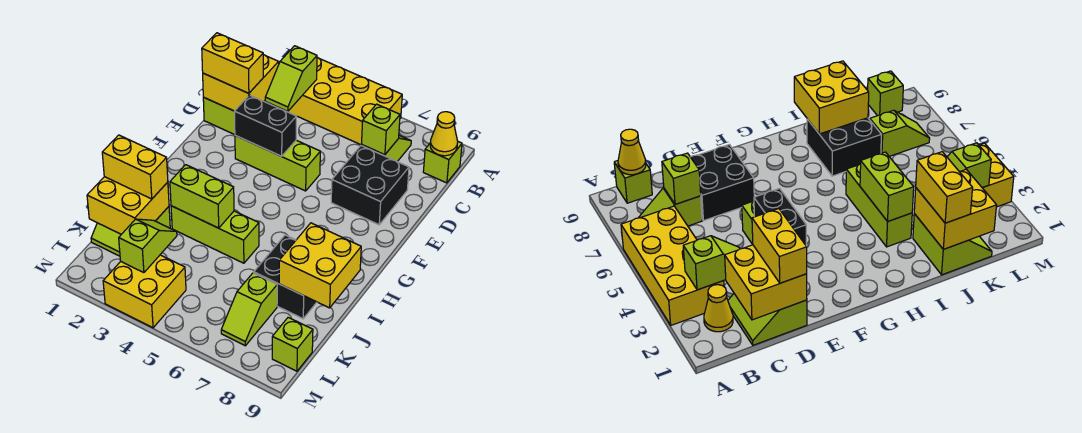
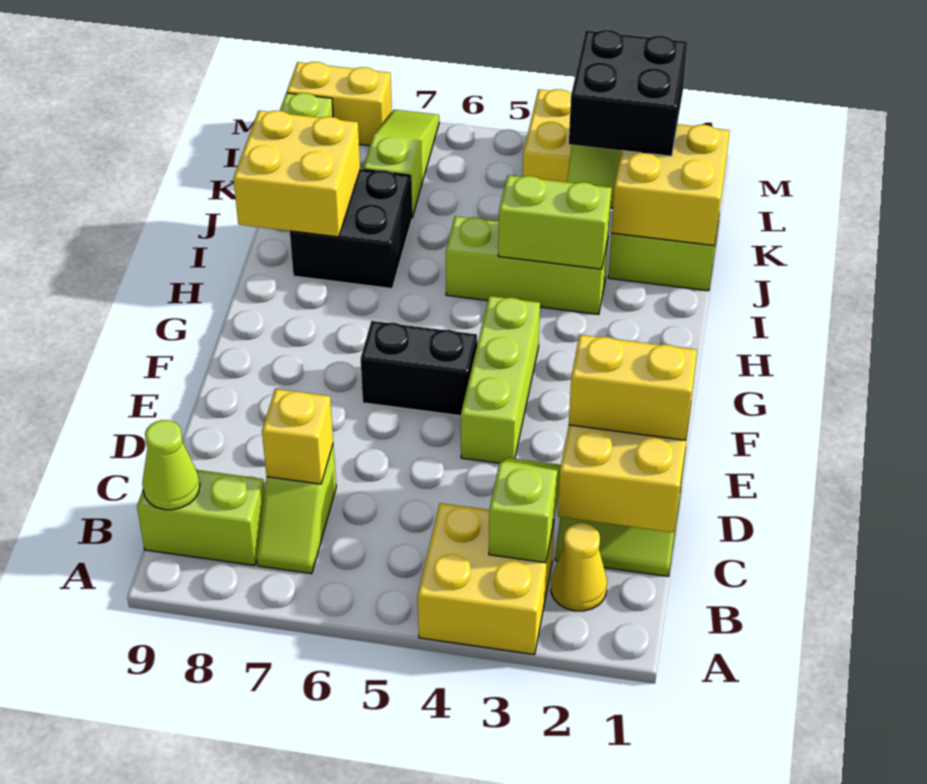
yellow 2x4 brick [280,57,402,145] -> yellow 2x2 brick [418,503,554,655]
lime 1x1 brick [423,142,462,183] -> lime 1x2 brick [137,470,265,566]
yellow 1x1 cone [430,112,458,156] -> lime 1x1 cone [142,420,200,510]
lime 1x1 brick [362,104,400,155] -> yellow 1x1 brick [262,389,333,484]
black 2x2 brick [331,146,409,225] -> black 2x2 brick moved to [569,30,688,156]
lime 1x3 brick [235,136,320,191] -> lime 1x3 brick turned to [461,296,540,464]
black 1x2 brick [234,95,296,156] -> black 1x2 brick moved to [361,321,477,416]
yellow 1x2 brick [102,135,168,199] -> yellow 1x2 brick moved to [287,62,392,146]
lime 1x2 slope [221,273,277,346] -> lime 1x3 slope [363,110,439,217]

